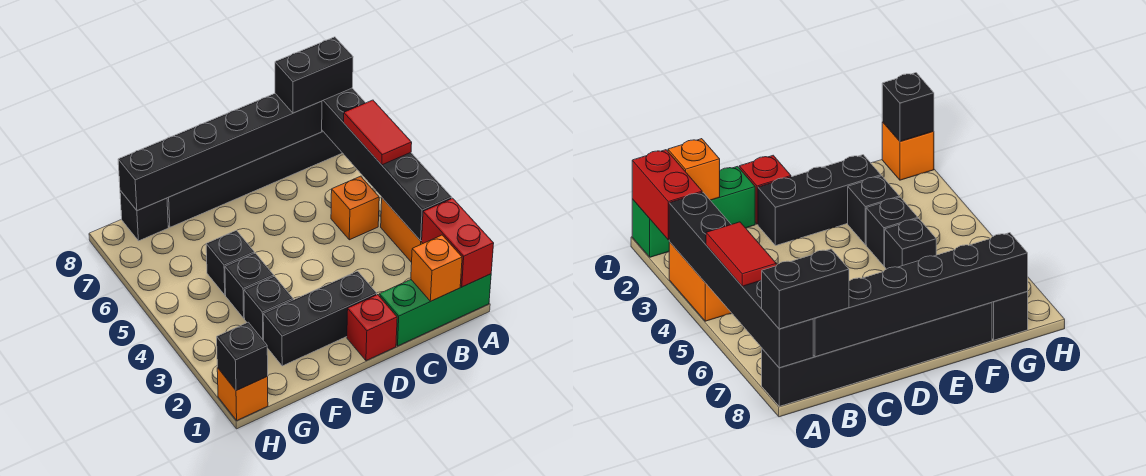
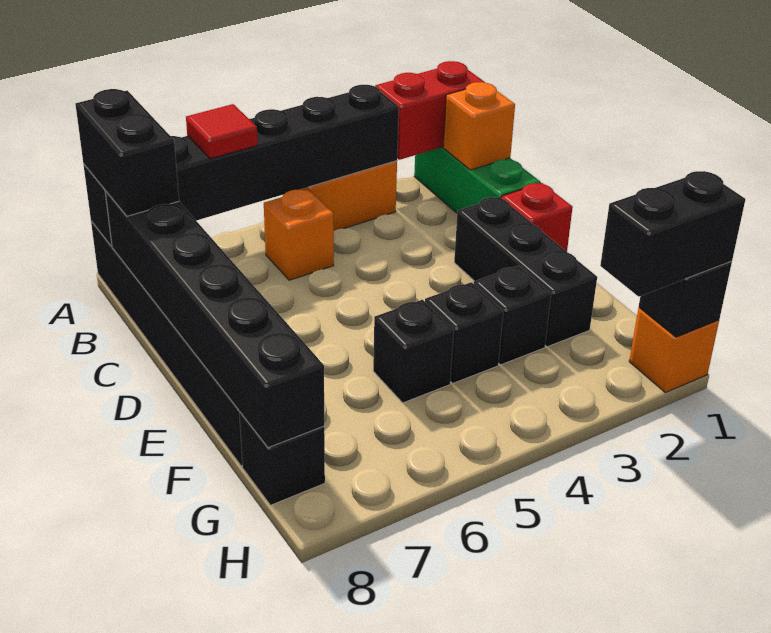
red 1x2 tile [344,100,412,165] -> red 1x1 tile [186,104,258,159]
none -> black 1x2 brick [600,171,745,297]

